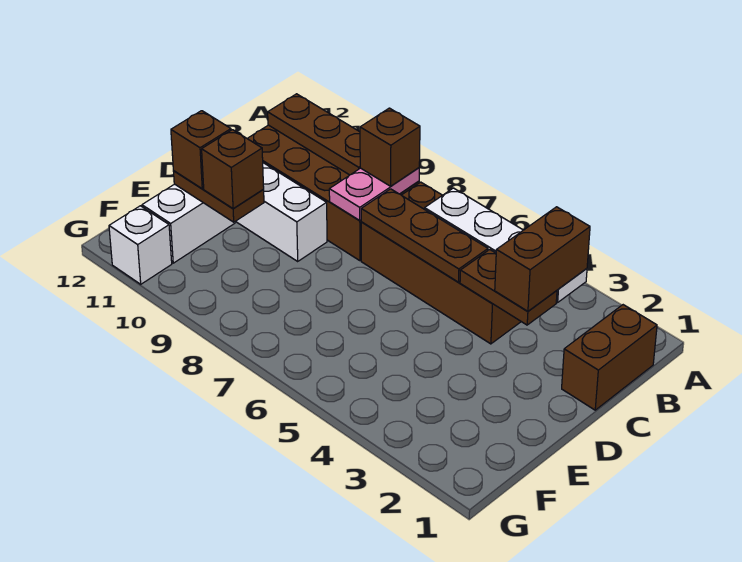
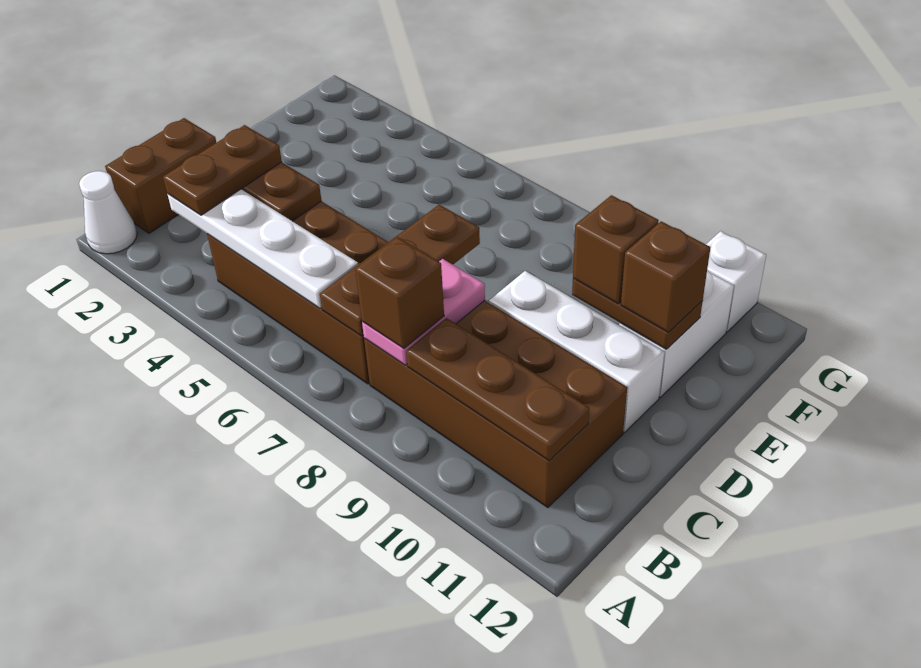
none -> white 1x1 cone [79,171,137,254]
brown 1x2 brick [495,207,590,311] -> brown 1x2 plate [163,125,282,215]
brown 1x3 plate [361,189,488,282] -> brown 1x3 plate turned to [320,205,480,336]

